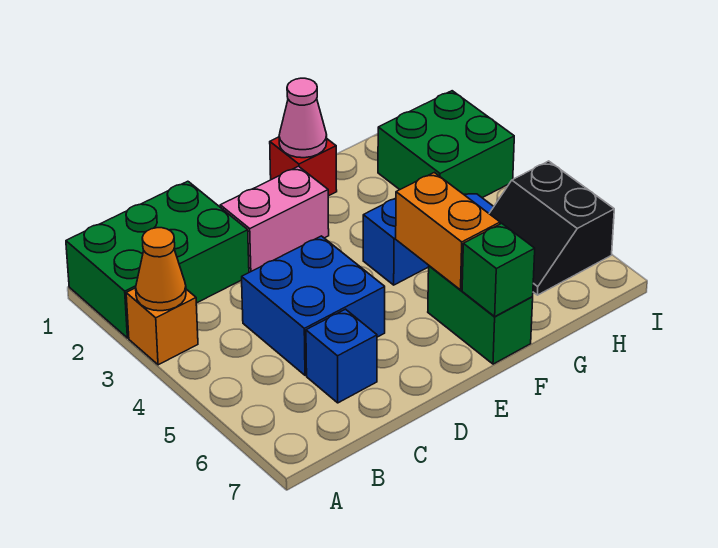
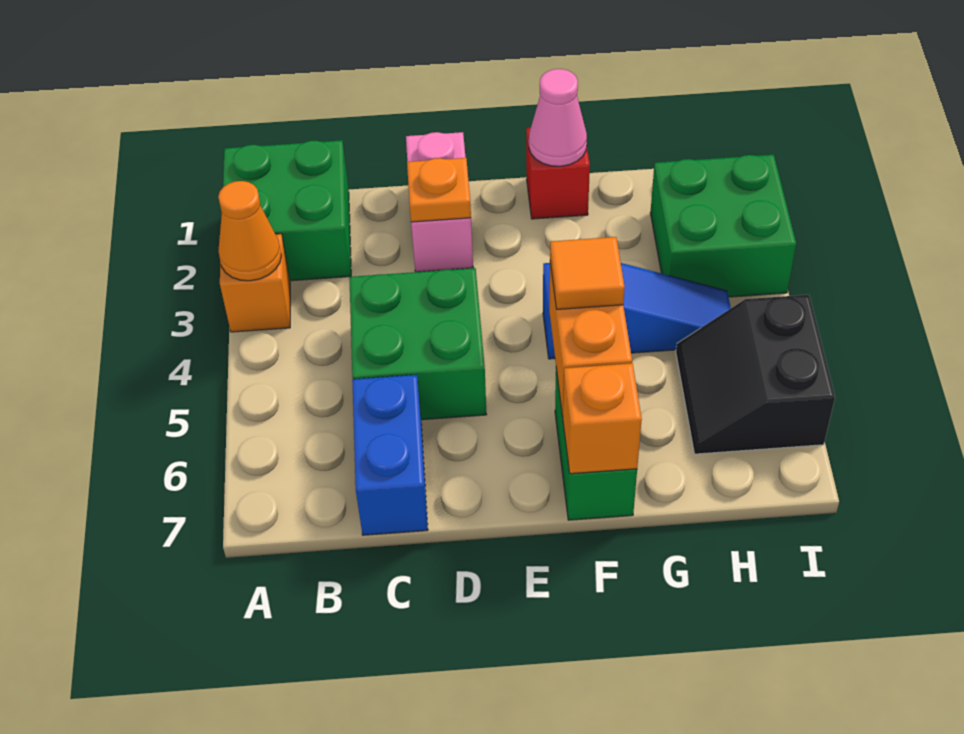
green 2x3 brick [66,181,249,338] -> green 2x2 brick [223,140,351,281]
blue 2x2 brick [242,236,385,375] -> green 2x2 brick [349,268,487,420]
blue 1x1 brick [306,309,377,403] -> blue 1x2 brick [352,375,428,535]
pink 1x2 brick [220,166,329,272] -> pink 1x2 brick turned to [406,132,473,272]
none -> orange 1x1 plate [407,158,471,222]
none -> orange 1x1 tile [550,237,625,309]
green 1x1 brick [462,223,535,316] -> orange 1x1 brick [563,363,642,474]

